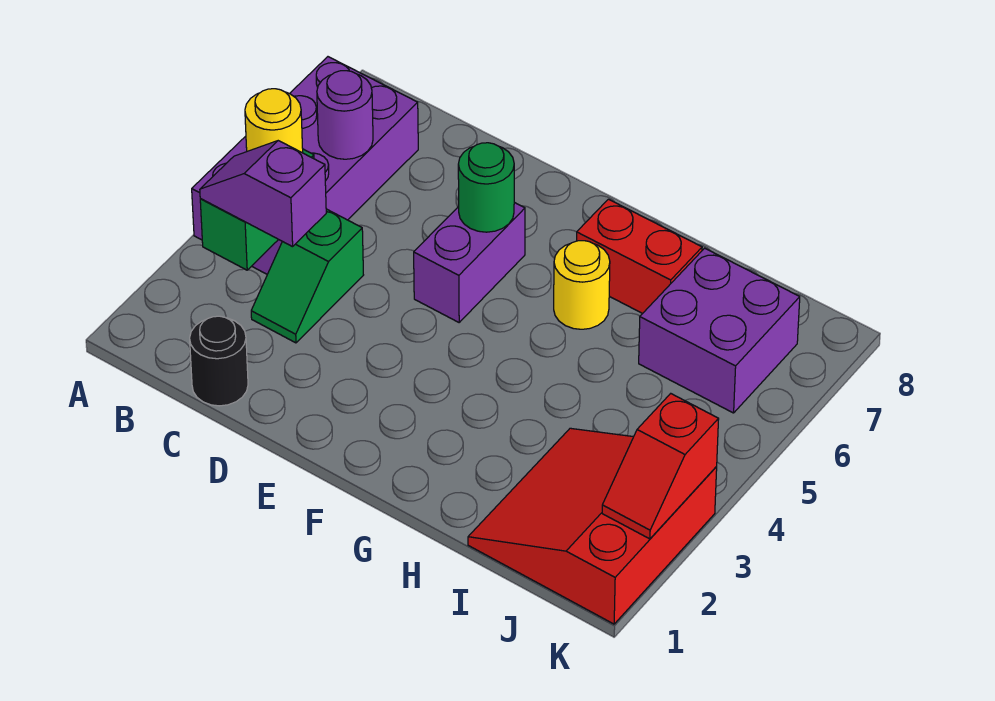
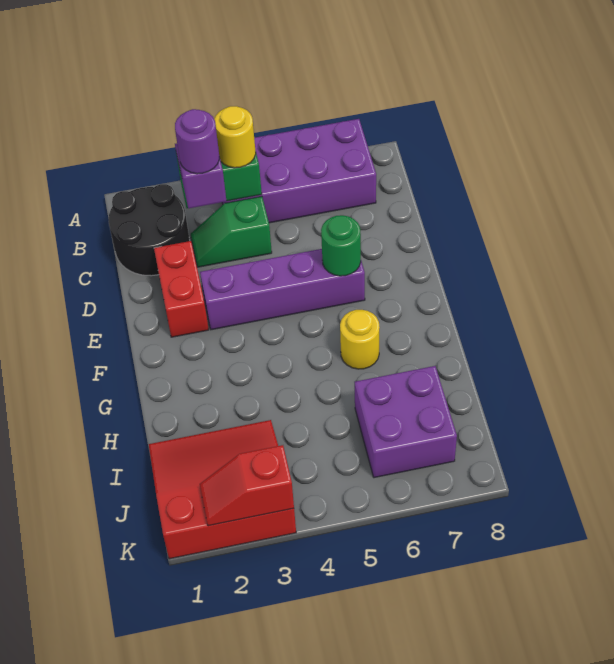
purple 1x1 round brick [317,71,373,159] -> purple 1x1 round brick moved to [175,109,219,174]
black 1x1 round brick [190,316,248,406] -> black 2x2 round brick [109,184,190,276]
purple 1x2 brick [414,202,525,322] -> purple 1x4 brick [200,249,365,330]
red 1x2 brick [577,199,702,314] -> red 1x2 brick moved to [154,241,209,337]

